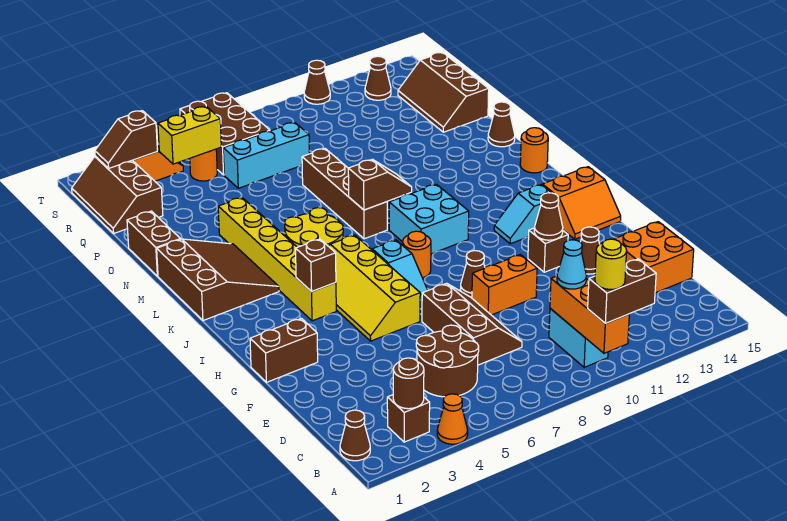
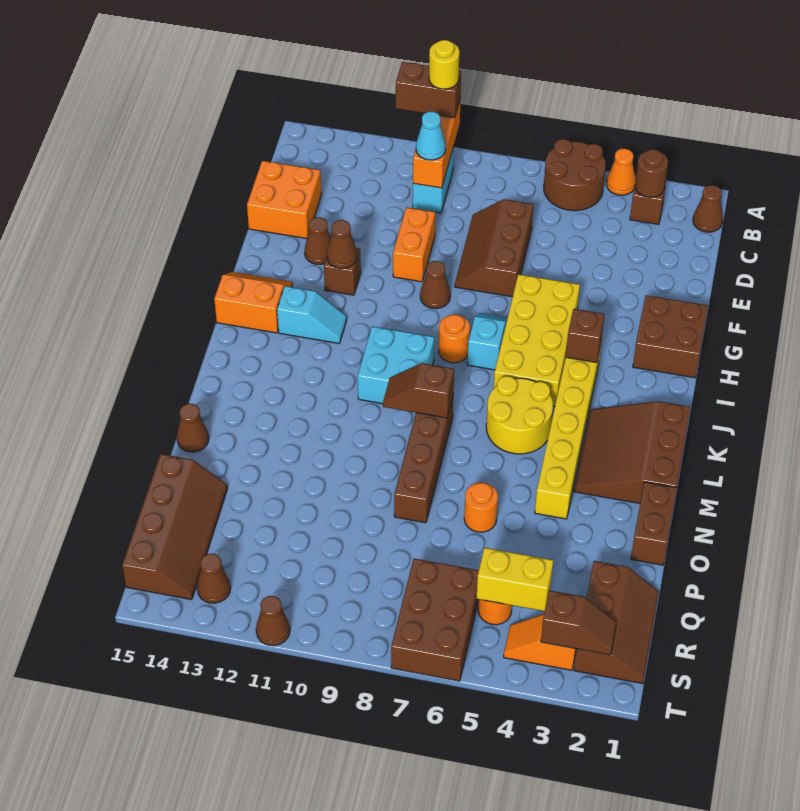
brown 2x2 round brick [416,325,479,397] -> brown 2x2 round brick moved to [544,139,606,211]
orange 1x2 brick [472,255,537,315] -> orange 1x2 brick turned to [393,207,435,282]
brown 1x2 brick [250,318,318,382] -> brown 2x2 brick [633,295,708,378]
yellow 2x4 slope [329,235,420,341] -> yellow 2x4 brick [494,274,580,406]
orange 1x1 round brick [520,128,548,173] -> orange 1x1 round brick moved to [464,482,498,532]
brown 2x3 slope [398,52,489,132] -> brown 2x4 slope [122,454,227,600]
cyan 1x3 brick [223,122,309,188] -> none

